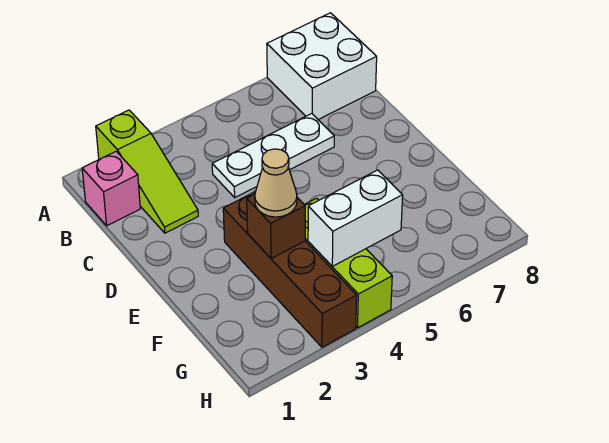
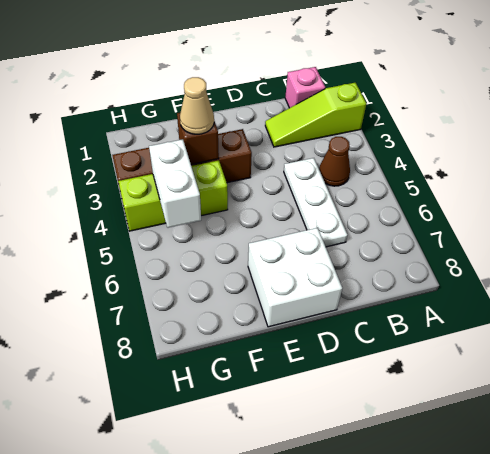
white 2x2 brick [267,13,377,120] -> white 2x2 brick moved to [248,228,342,327]
none -> brown 1x1 cone [319,137,350,186]

